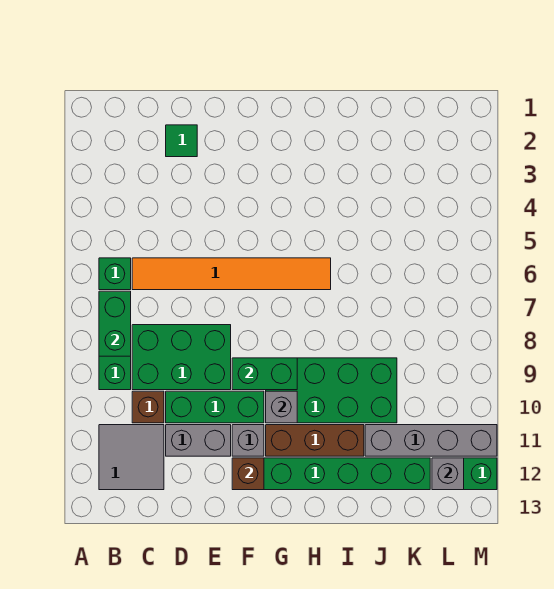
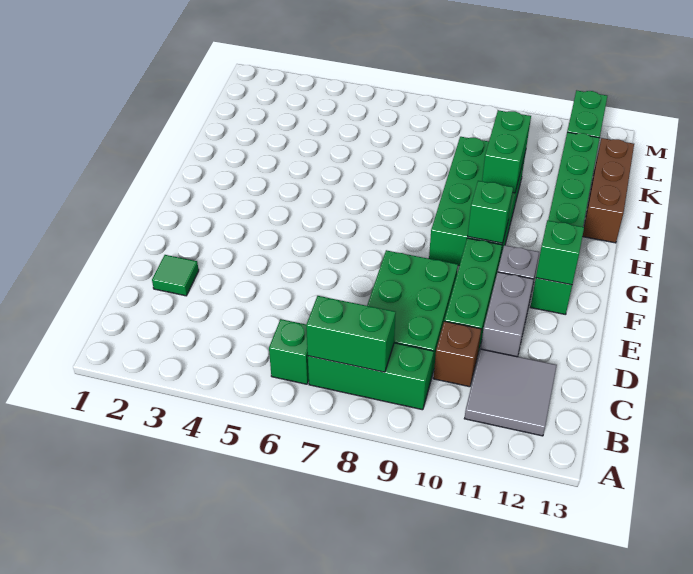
orange 1x6 tile [132,258,331,290] -> none
green 1x2 brick [232,358,297,390] -> green 1x2 brick moved to [482,110,531,193]
brown 1x1 brick [232,458,264,490] -> green 1x1 brick [536,220,584,285]
grey 1x1 brick [266,391,297,423] -> green 1x1 brick [468,181,513,243]
brown 1x3 brick [266,425,364,456] -> brown 1x3 brick moved to [583,138,634,243]
grey 1x4 brick [365,425,497,456] -> none
grey 1x1 brick [432,458,464,490] -> none

